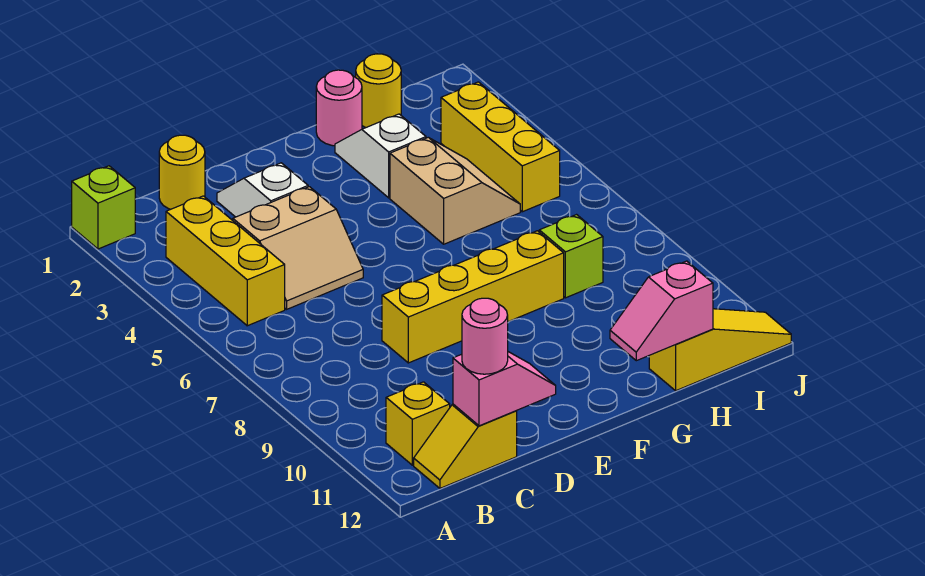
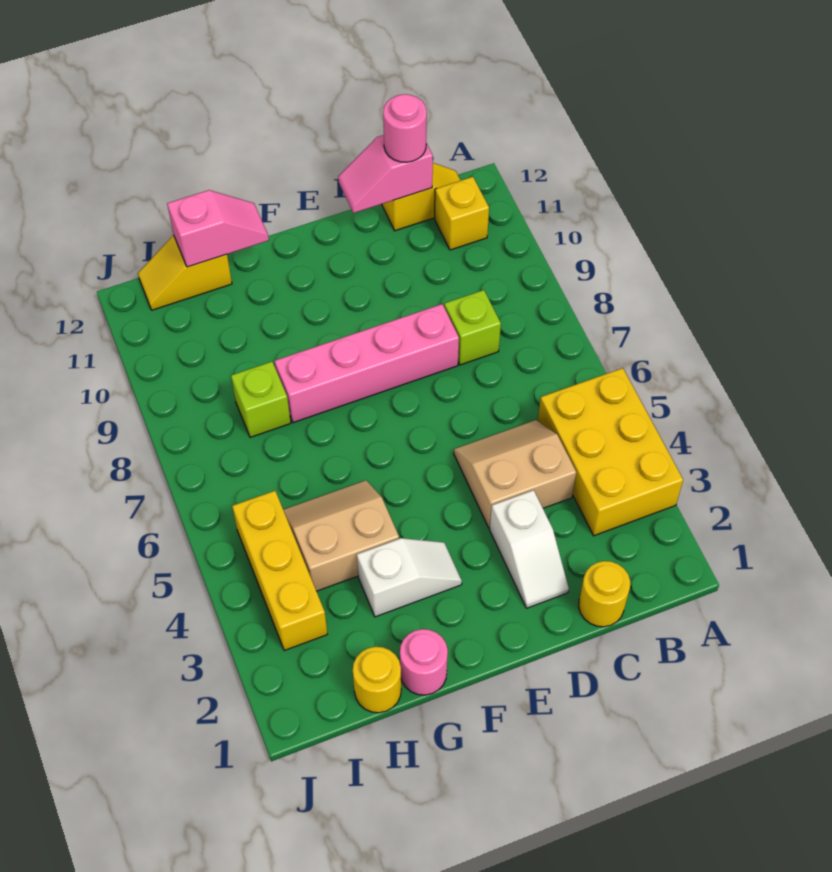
lime 1x1 brick [72,166,135,249] -> lime 1x1 brick moved to [444,290,501,365]
yellow 1x3 brick [166,196,285,326] -> yellow 2x3 brick [538,368,683,536]
yellow 1x4 brick [382,231,564,363] -> pink 1x4 brick [275,304,459,423]
white 1x2 slope [335,114,426,198] -> white 1x2 slope turned to [357,538,462,617]
tan 2x2 slope [390,137,520,244] -> tan 2x2 slope turned to [283,480,399,591]
yellow 1x3 slope [649,309,791,391] -> yellow 1x2 slope [138,235,232,310]

